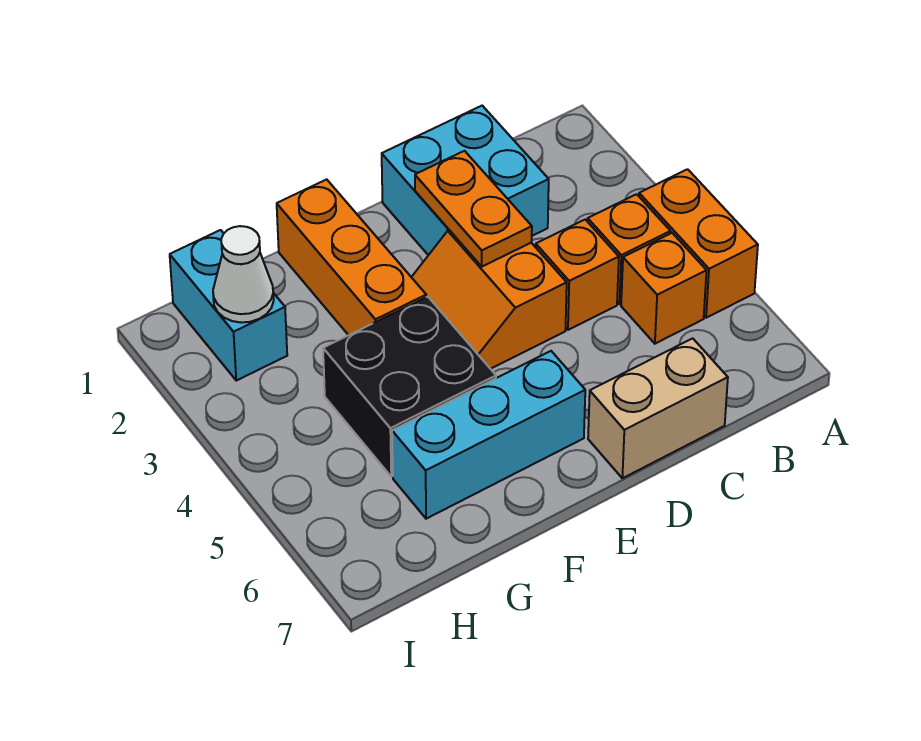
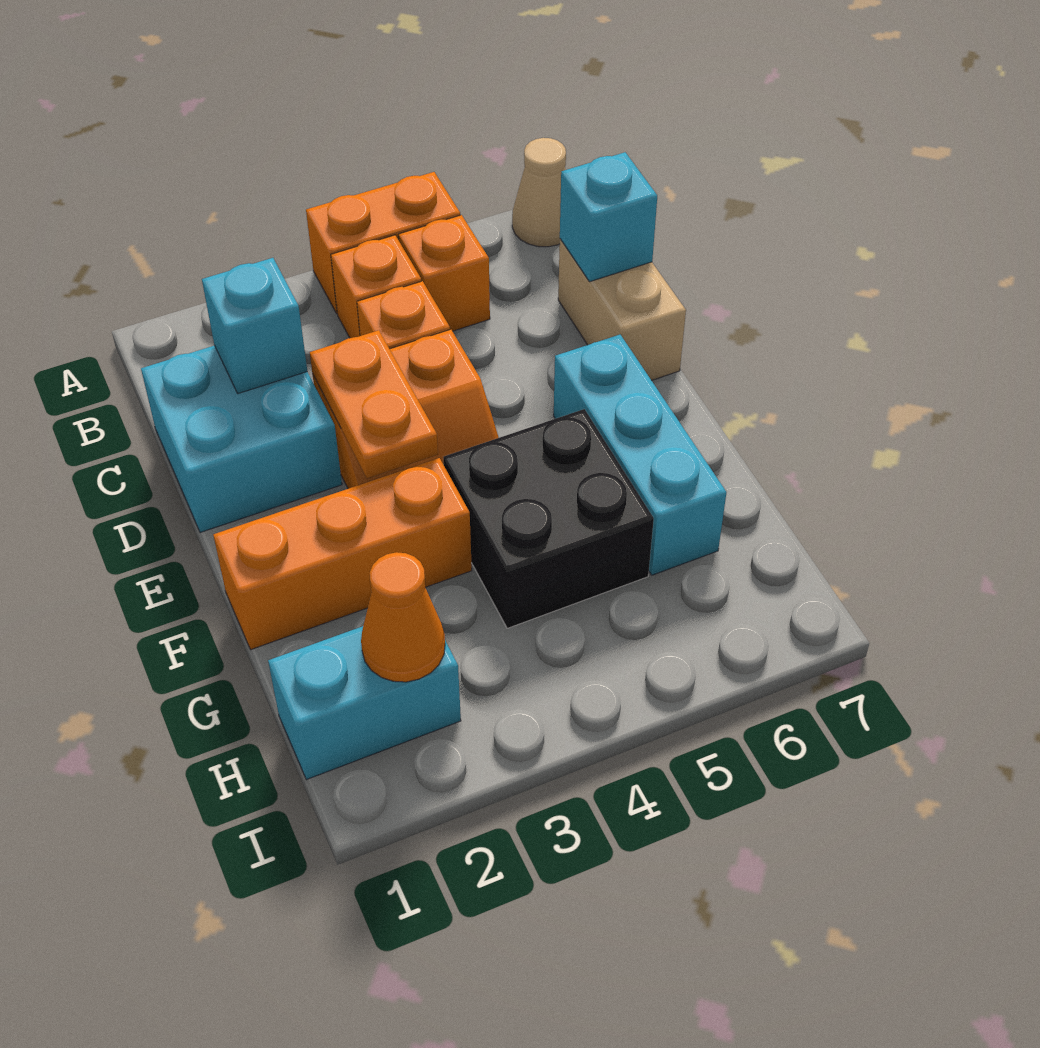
none -> tan 1x1 cone [512,138,566,247]
none -> cyan 1x1 brick [202,258,307,393]
none -> cyan 1x1 brick [560,152,657,282]
orange 1x2 plate [415,151,532,266] -> orange 1x2 plate turned to [310,330,438,478]
white 1x1 cone [213,226,274,323] -> orange 1x1 cone [361,552,445,682]

